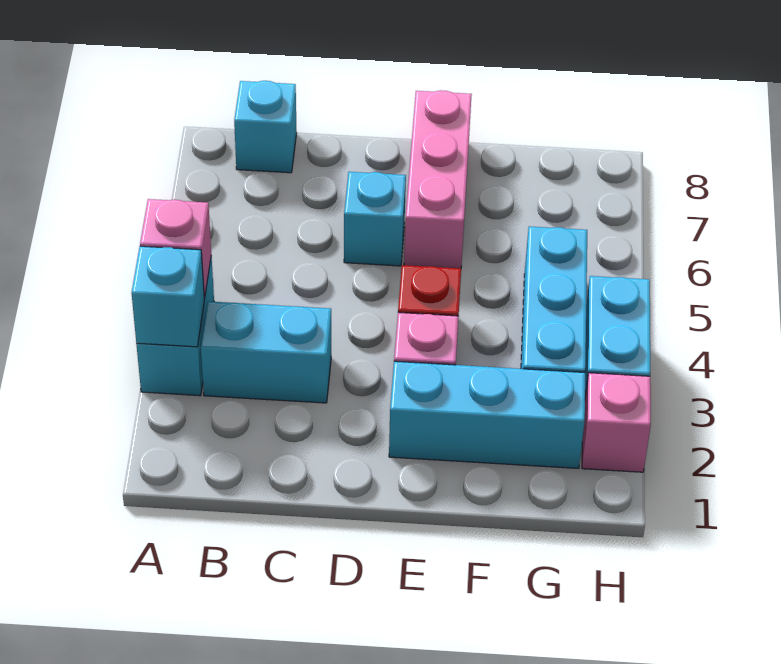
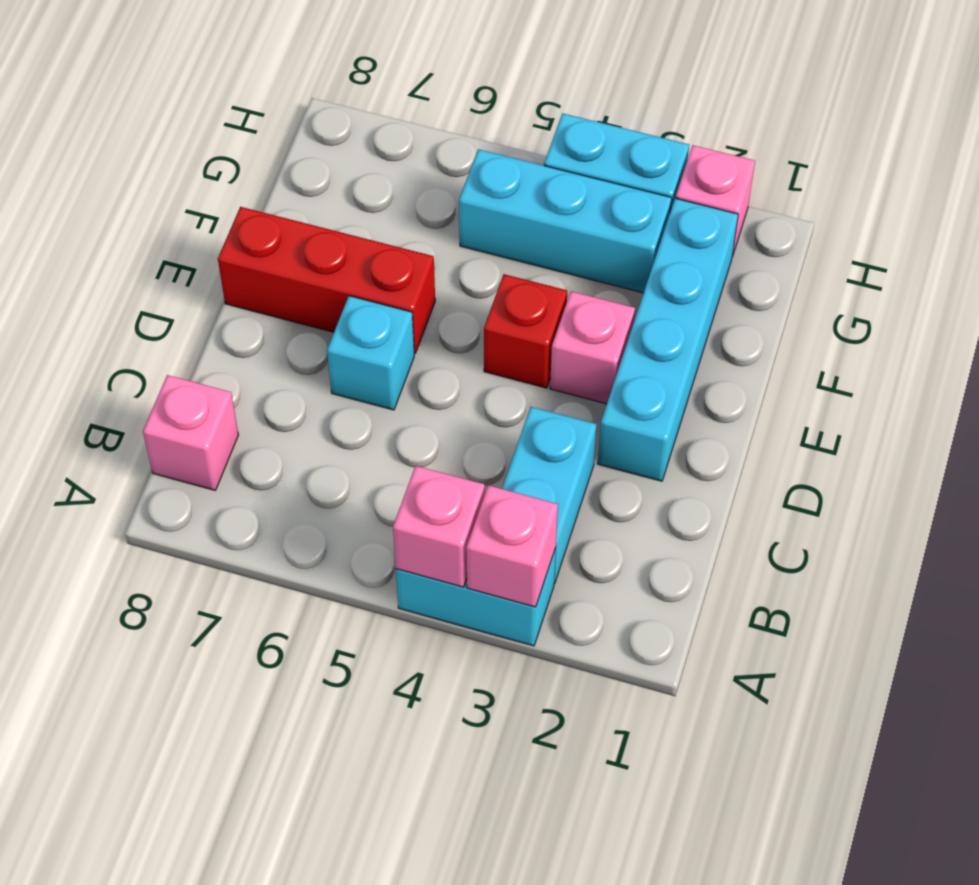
cyan 1x1 brick [132,246,204,347] -> pink 1x1 brick [466,485,558,607]
cyan 1x1 brick [234,81,297,173] -> pink 1x1 brick [143,375,238,490]
cyan 1x3 brick [389,361,585,468] -> cyan 1x4 brick [598,198,738,481]
pink 1x3 brick [404,90,472,269] -> red 1x3 brick [218,207,435,354]

